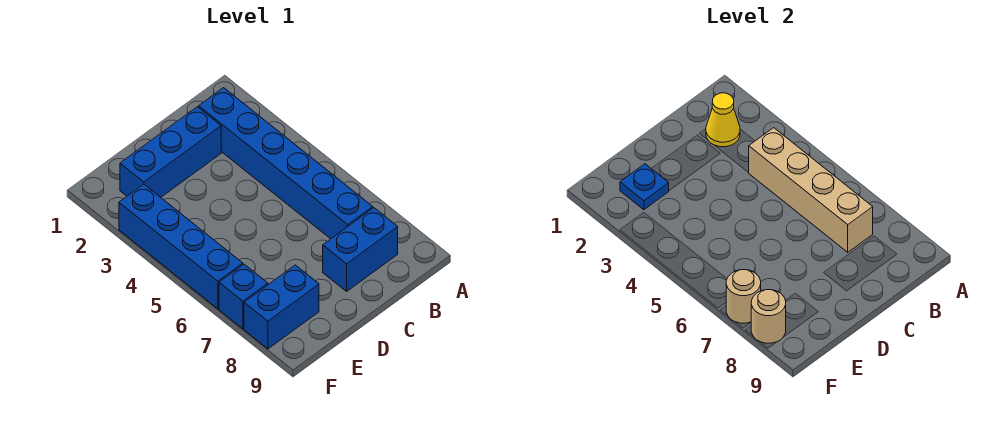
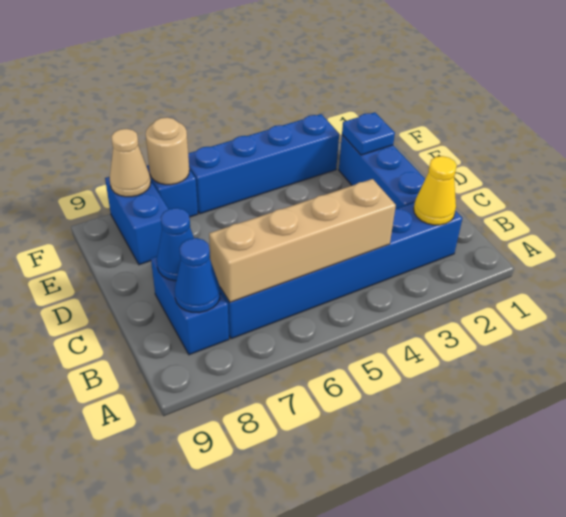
none -> blue 1x1 cone [174,238,220,313]
none -> blue 1x1 cone [157,208,194,281]
tan 1x1 round brick [751,290,786,343] -> tan 1x1 cone [110,129,151,197]

